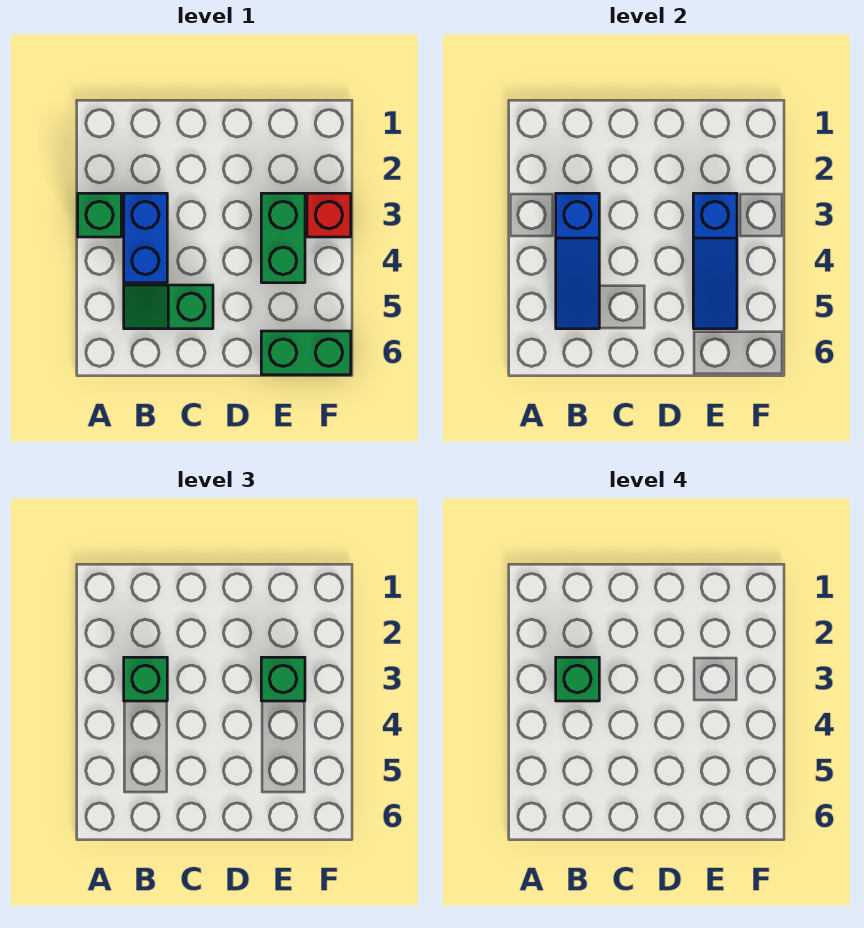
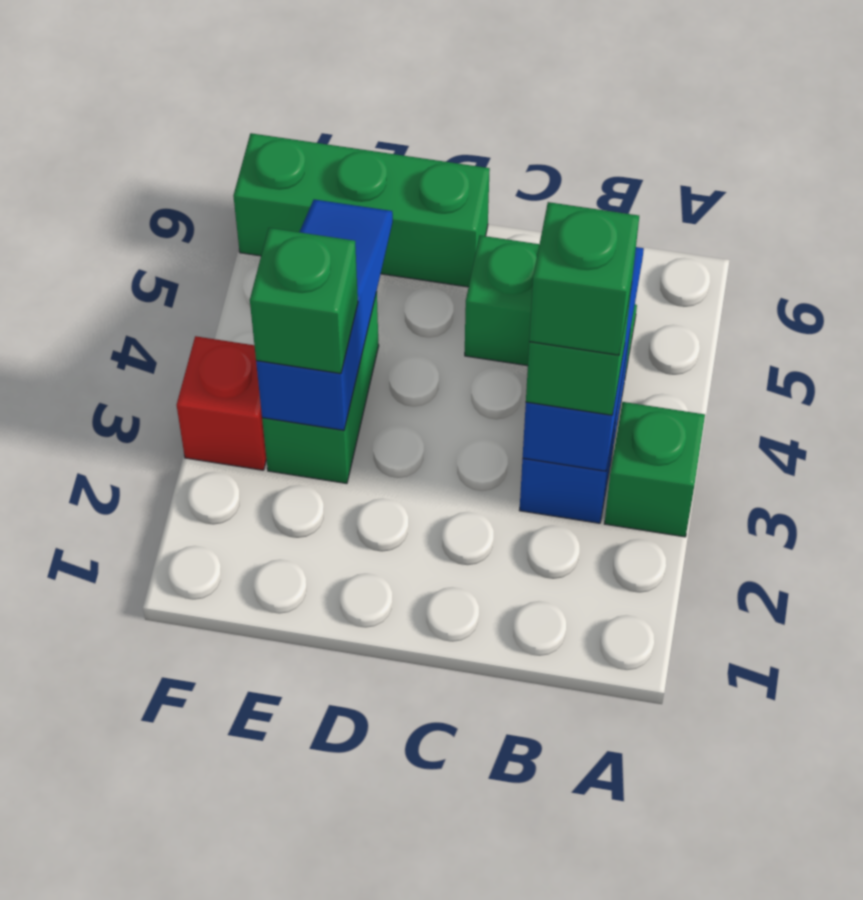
green 1x2 brick [261,331,351,375] -> green 1x3 brick [233,133,490,287]

